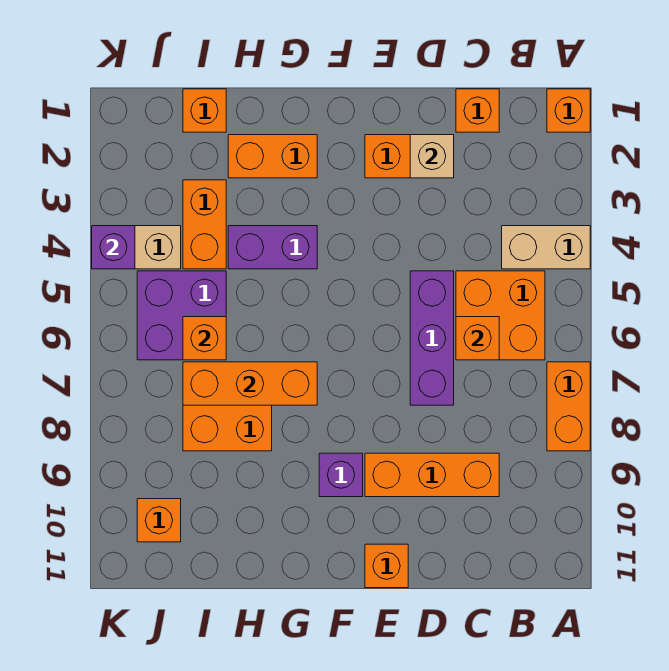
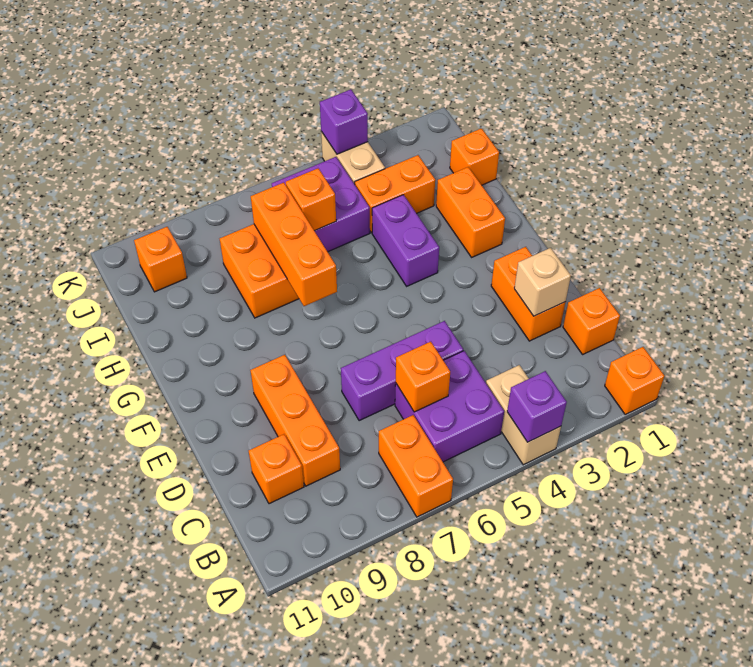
orange 1x2 brick [547,362,590,451] -> orange 1x2 brick turned to [379,415,453,517]
orange 2x2 brick [456,271,545,360] -> purple 2x2 brick [395,351,504,462]
orange 1x1 brick [365,544,408,588] -> orange 1x1 brick moved to [249,434,304,504]
purple 1x1 brick [319,453,363,497] -> purple 1x1 brick moved to [507,371,567,442]

